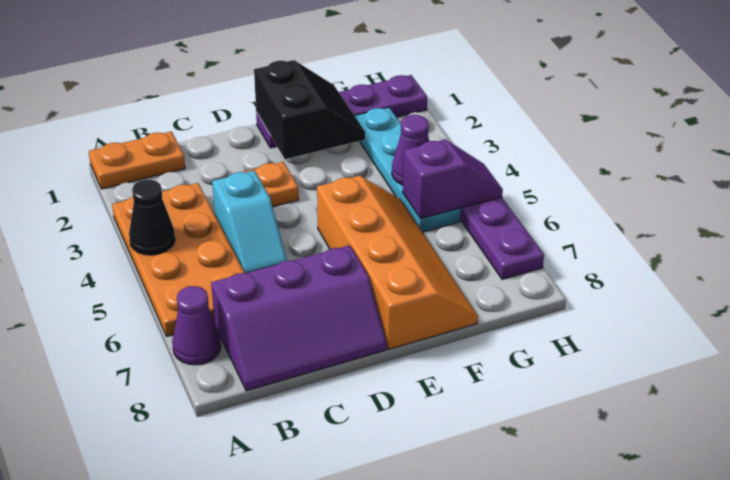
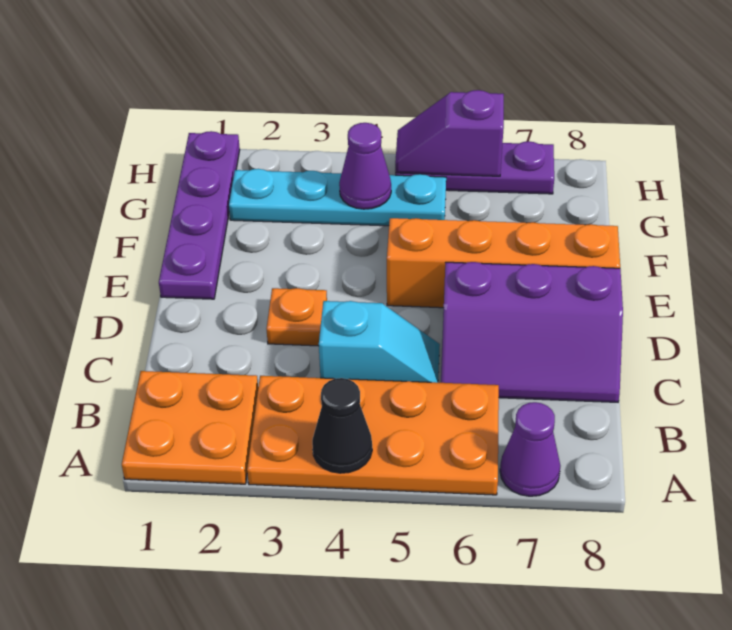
orange 1x2 plate [89,131,185,189] -> orange 2x2 plate [122,371,258,484]
purple 2x3 slope [211,245,387,391] -> purple 2x3 slope turned to [441,262,623,402]
black 2x2 slope [254,60,365,159] -> none
purple 1x2 slope [403,139,503,219] -> purple 1x2 slope turned to [395,90,504,176]

